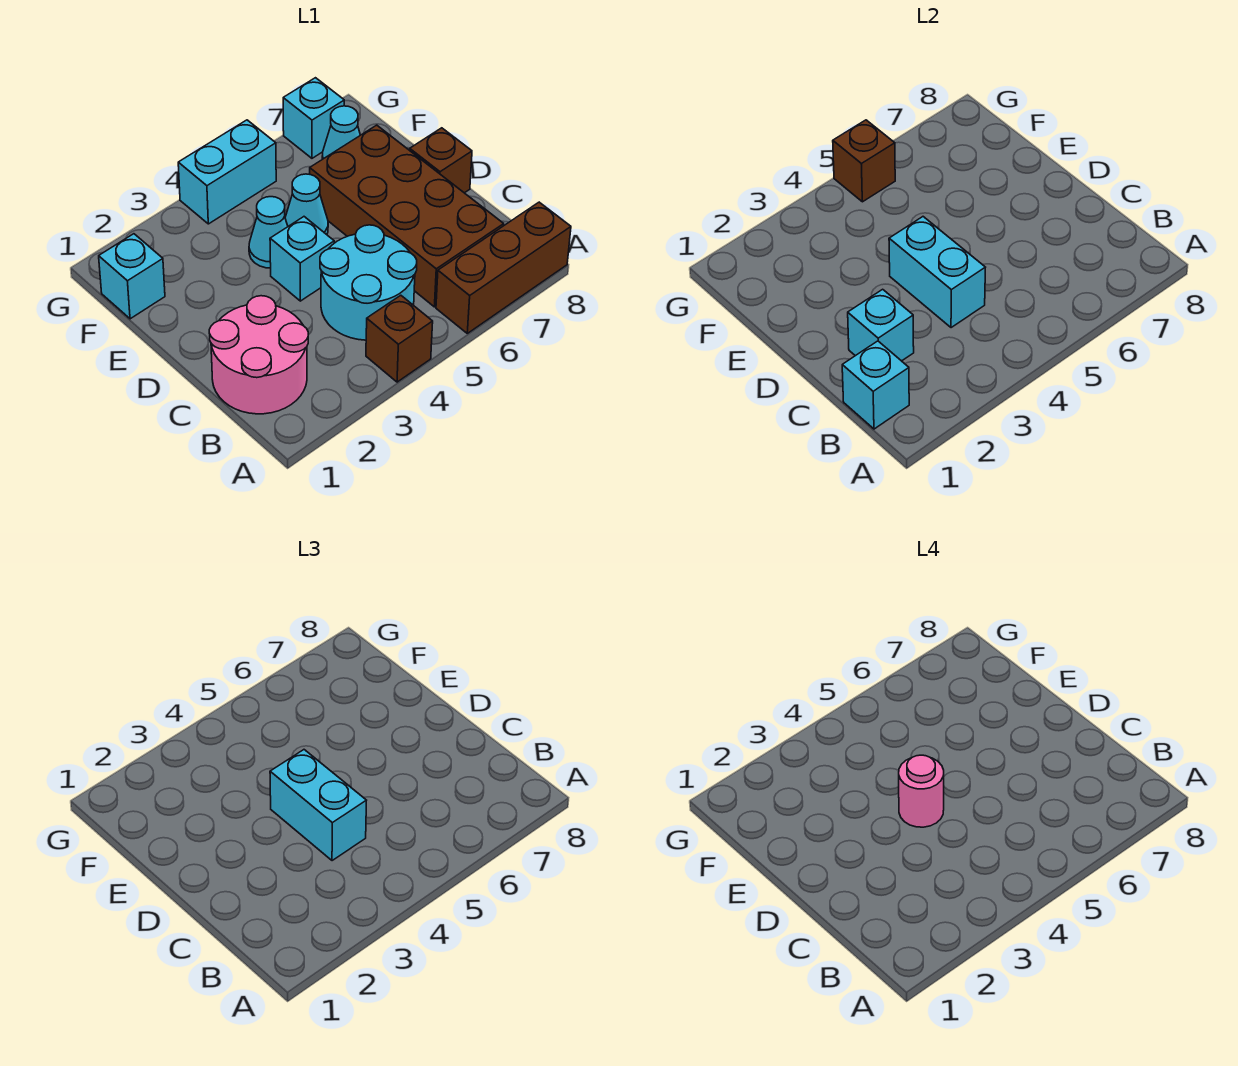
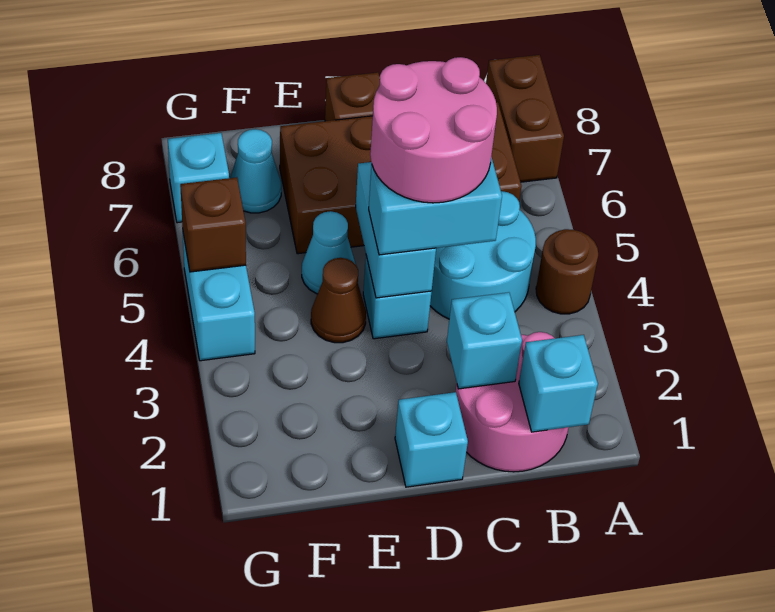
brown 1x1 brick [366,295,433,382] -> brown 1x1 round brick [536,229,598,314]
brown 1x3 brick [436,202,571,333] -> brown 1x2 brick [486,55,564,182]
cyan 1x2 brick [889,217,986,328] -> cyan 1x2 brick turned to [356,162,436,298]
pink 1x1 round brick [899,755,944,827] -> pink 2x2 round brick [370,57,497,203]
cyan 1x1 cone [249,197,288,268] -> brown 1x1 cone [311,258,366,343]
cyan 1x1 brick [99,234,165,319] -> cyan 1x1 brick moved to [395,392,468,487]

